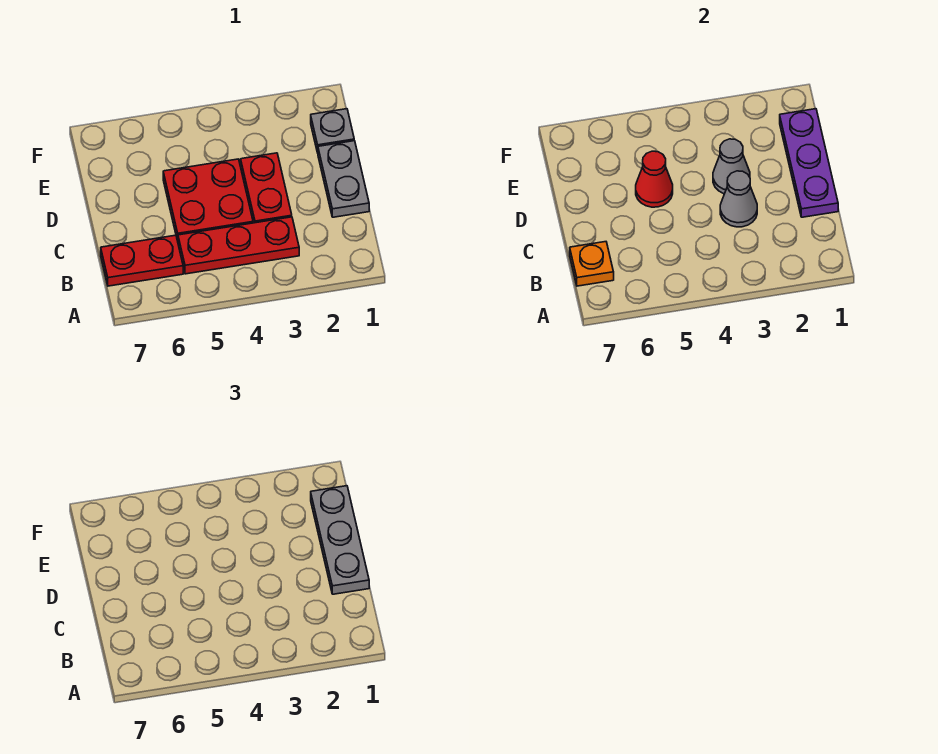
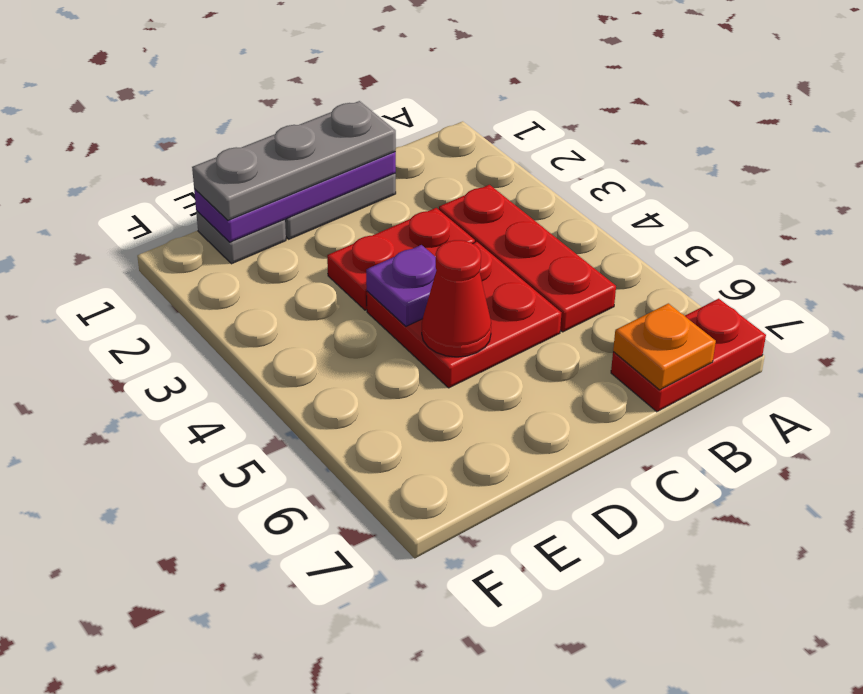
red 1x2 plate [101,235,183,286] -> red 1x2 plate turned to [611,299,766,412]
grey 1x1 cone [720,171,757,227] -> none
grey 1x1 cone [713,139,750,194] -> none
none -> purple 1x1 plate [366,245,436,326]

